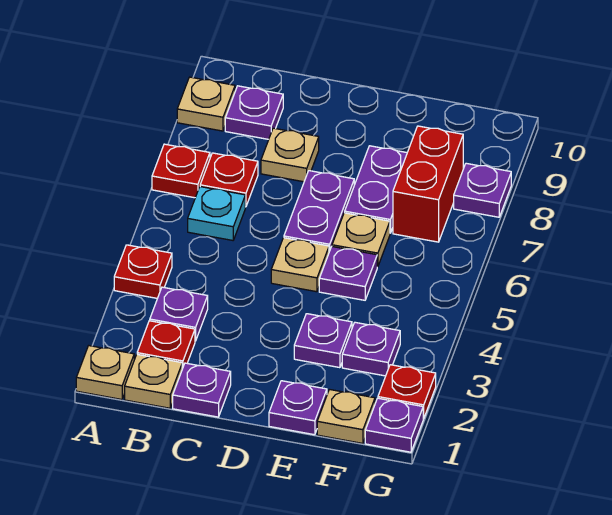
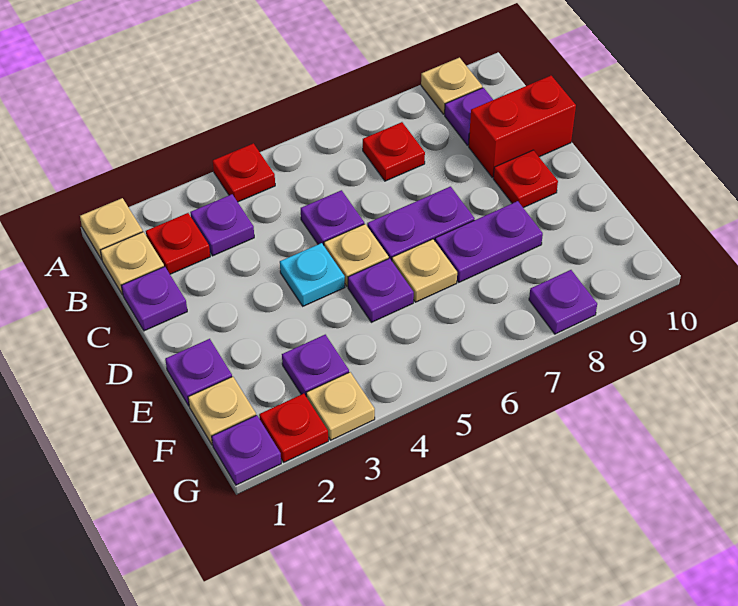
red 1x1 plate [152,144,210,198] -> red 1x1 plate moved to [493,150,558,208]
cyan 1x1 plate [188,187,245,240] -> cyan 1x1 plate moved to [280,243,345,306]
tan 1x1 plate [261,128,319,182] -> tan 1x1 plate moved to [306,372,375,440]
purple 1x1 plate [294,314,352,368] -> purple 1x1 plate moved to [301,190,364,245]
red 1x2 brick [393,126,463,242] -> red 1x2 brick moved to [469,76,576,177]

